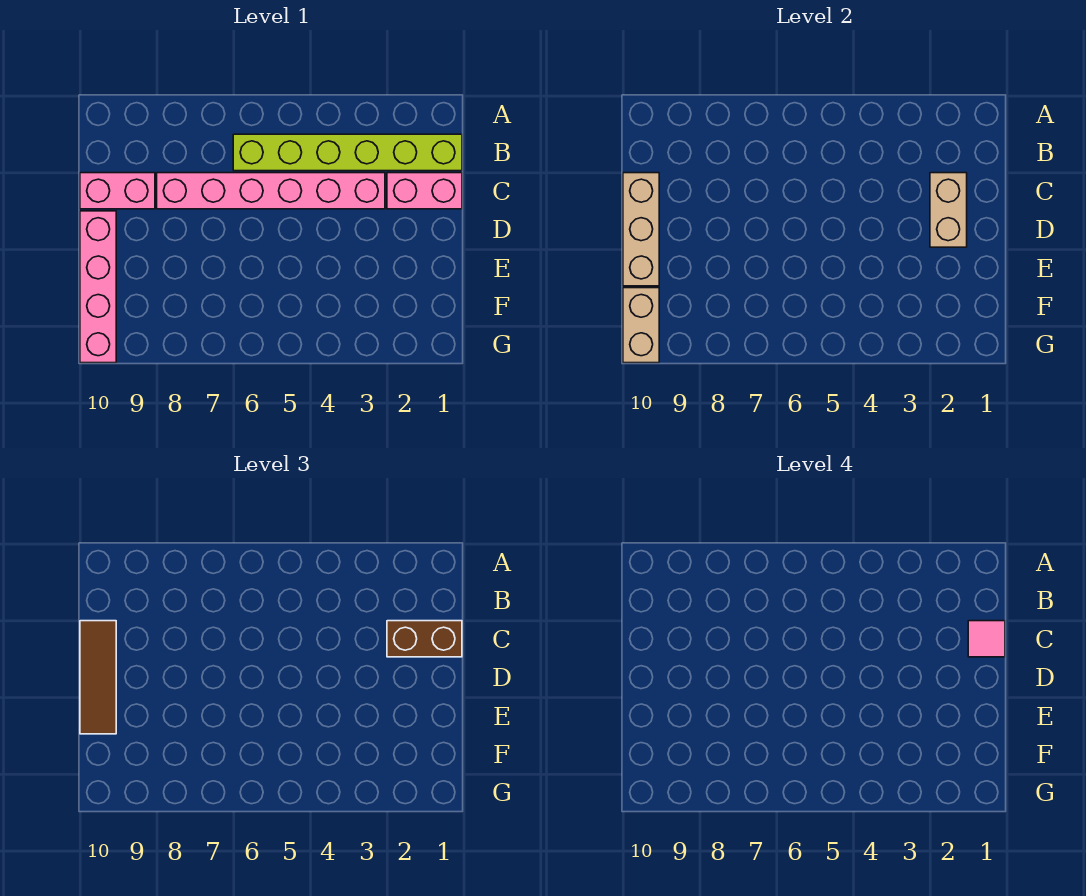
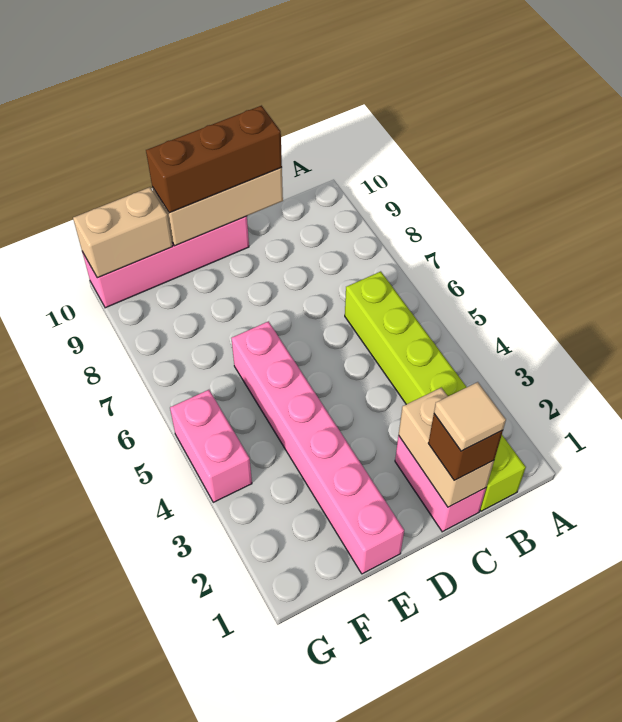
brown 1x2 brick [387,621,462,657] -> brown 1x1 brick [428,414,503,480]
pink 1x1 tile [968,621,1005,657] -> tan 1x1 tile [434,382,506,451]
tan 1x2 brick [930,173,967,247] -> tan 1x2 brick turned to [399,388,494,507]
pink 1x6 brick [157,173,385,209] -> pink 1x6 brick moved to [231,321,404,574]
pink 1x2 brick [80,173,155,209] -> pink 1x2 brick moved to [170,390,252,502]
brown 1x3 tile [80,621,116,734] -> brown 1x3 brick [146,106,282,213]

